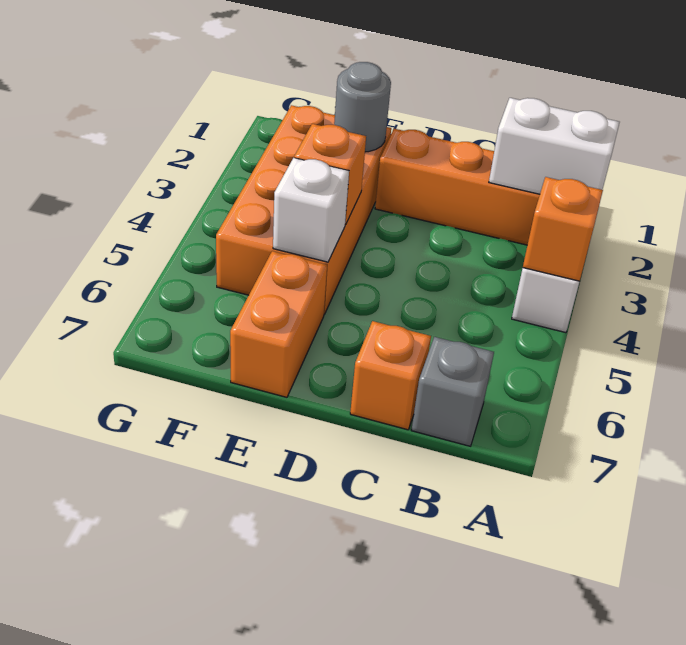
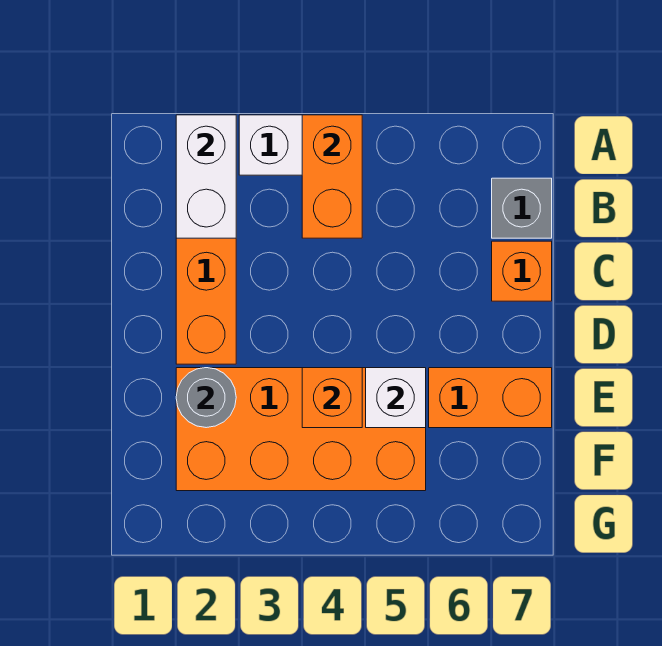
orange 1x1 brick [523,177,603,281] -> orange 1x2 brick [302,115,362,238]

